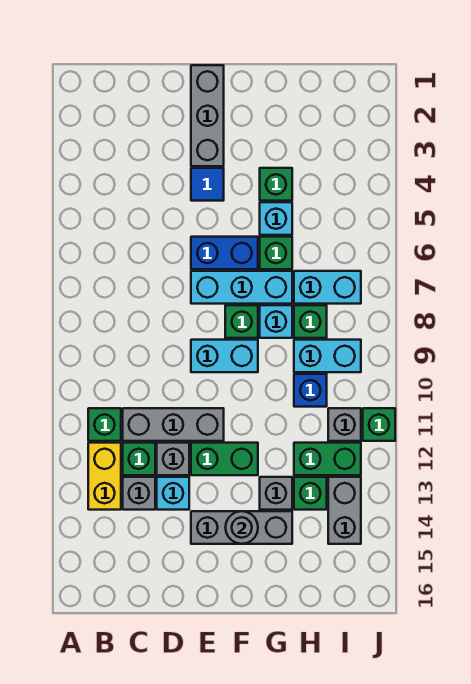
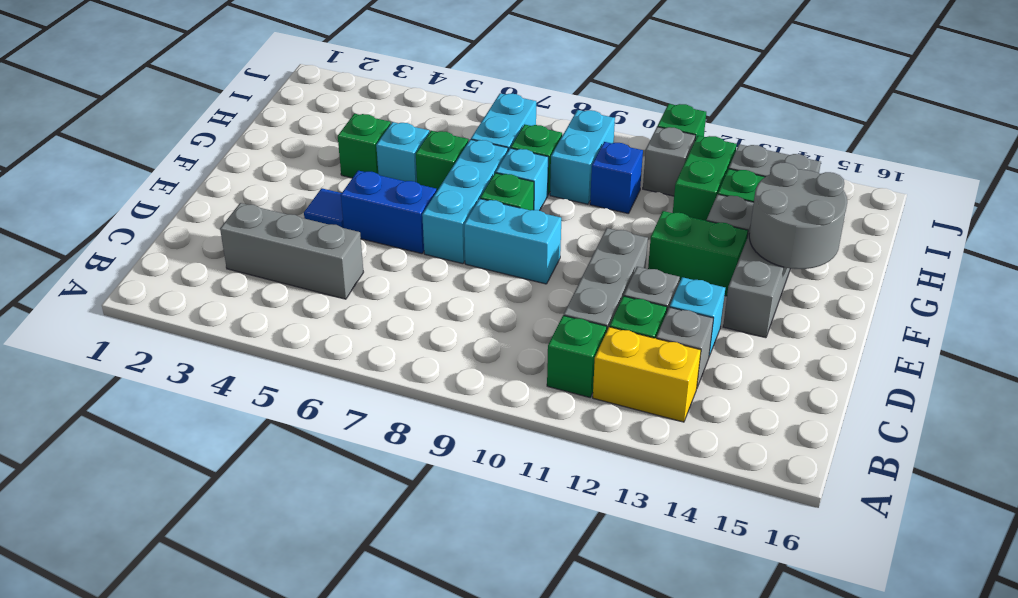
grey 1x3 brick [191,65,224,166] -> grey 1x3 brick moved to [220,203,363,299]
blue 1x2 brick [191,237,258,269] -> blue 1x2 brick turned to [341,170,437,254]
cyan 1x2 brick [191,340,258,372] -> cyan 1x2 brick turned to [464,199,561,284]
green 1x2 brick [191,443,258,475] -> green 1x2 brick turned to [648,211,748,296]
grey 1x1 round brick [225,511,258,544] -> grey 2x2 round brick [749,162,847,269]

